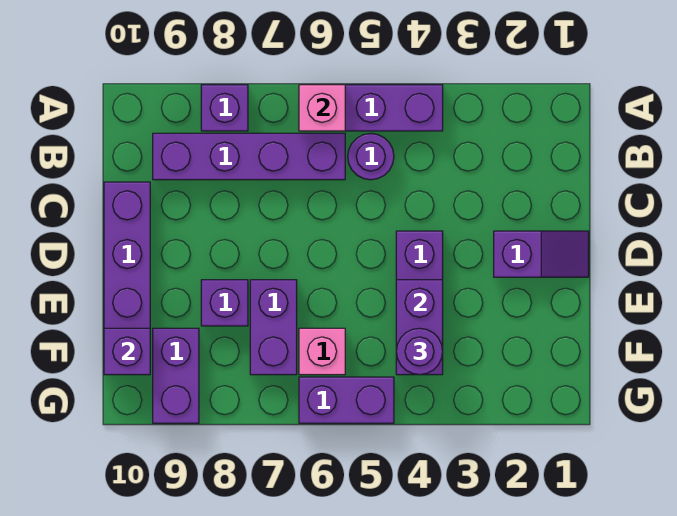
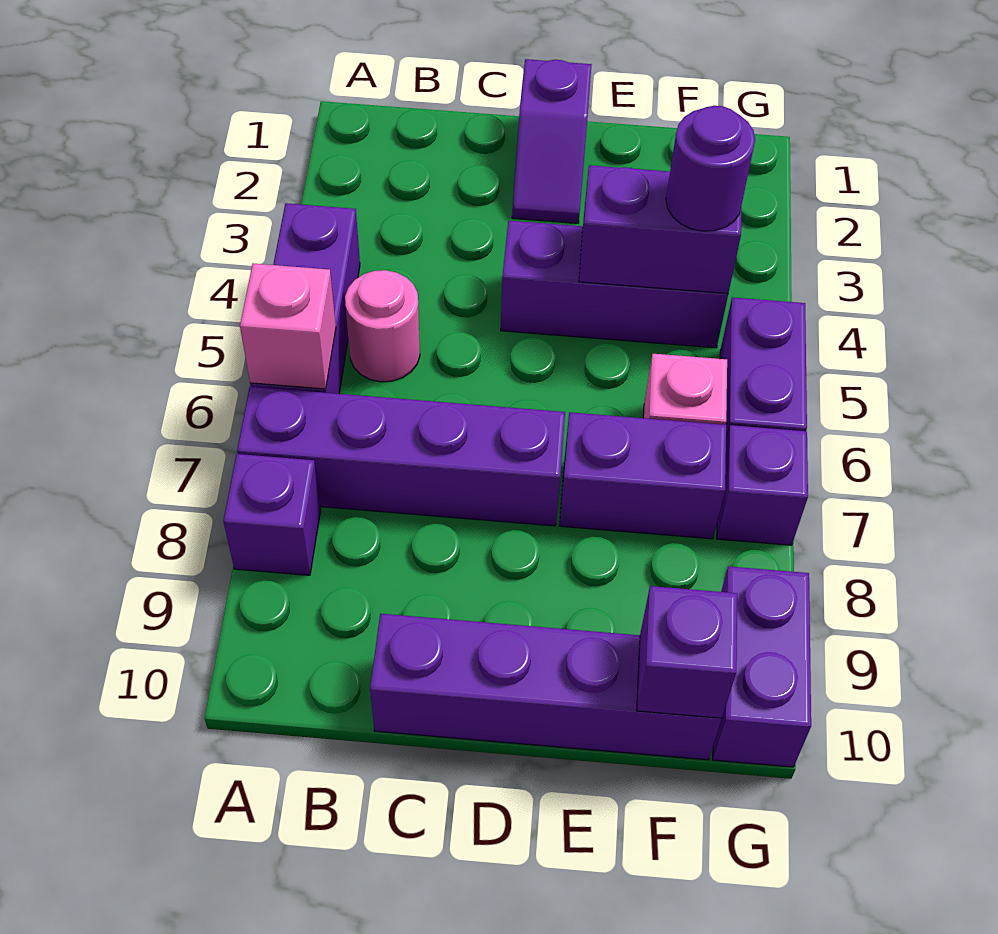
purple 1x1 round brick [348,133,394,180] -> pink 1x1 round brick [345,270,420,382]
purple 1x4 brick [153,133,345,180] -> purple 1x4 brick turned to [237,387,565,526]
purple 1x2 slope [494,231,589,277] -> purple 1x2 slope turned to [512,59,592,223]
purple 1x1 brick [201,280,248,326] -> purple 1x1 brick moved to [717,425,808,545]
purple 1x2 brick [153,328,199,423] -> purple 1x2 brick turned to [713,566,811,767]

